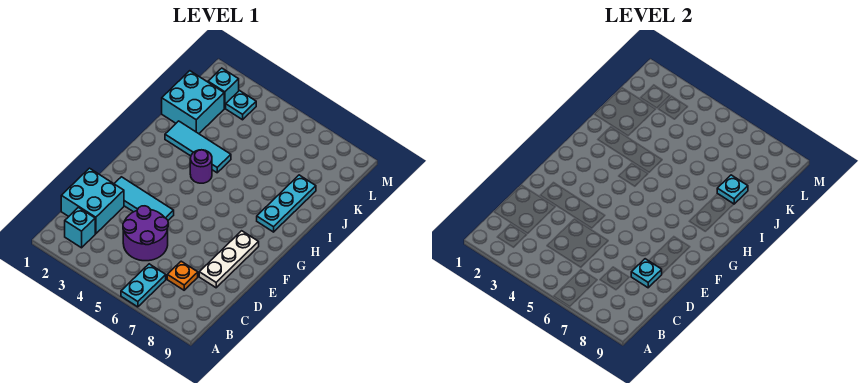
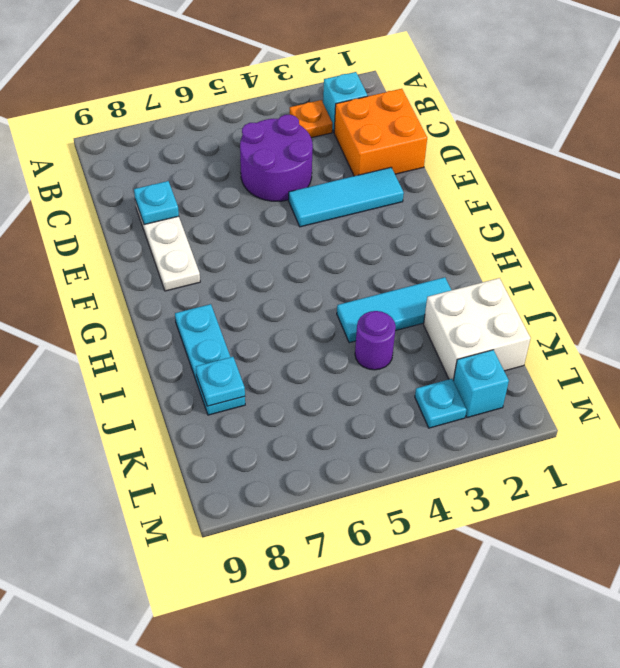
cyan 1x2 plate [121,264,166,307] -> none
cyan 2x2 brick [61,168,124,234] -> orange 2x2 brick [334,89,427,176]
orange 1x1 plate [167,261,198,290] -> orange 1x1 plate moved to [290,100,333,138]
purple 1x1 round brick [190,150,212,183] -> purple 1x1 round brick moved to [355,311,396,370]
cyan 2x2 brick [162,71,224,134] -> white 2x2 brick [424,278,531,381]

